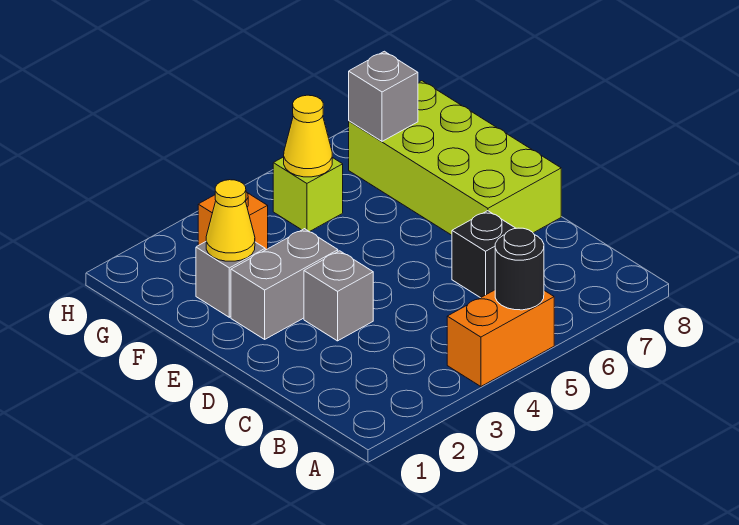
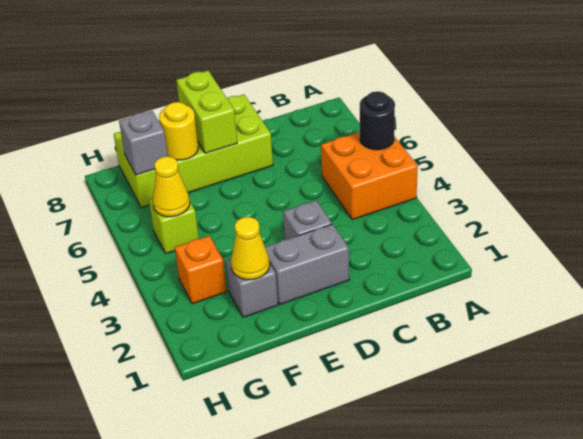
orange 1x2 brick [447,290,554,386] -> orange 2x2 brick [321,132,418,220]
black 1x1 brick [452,211,516,298] -> none
grey 1x2 brick [231,229,338,339] -> grey 1x2 brick turned to [265,224,349,304]
none -> lime 1x2 brick [176,71,237,153]
none -> yellow 1x1 round brick [159,102,198,160]

